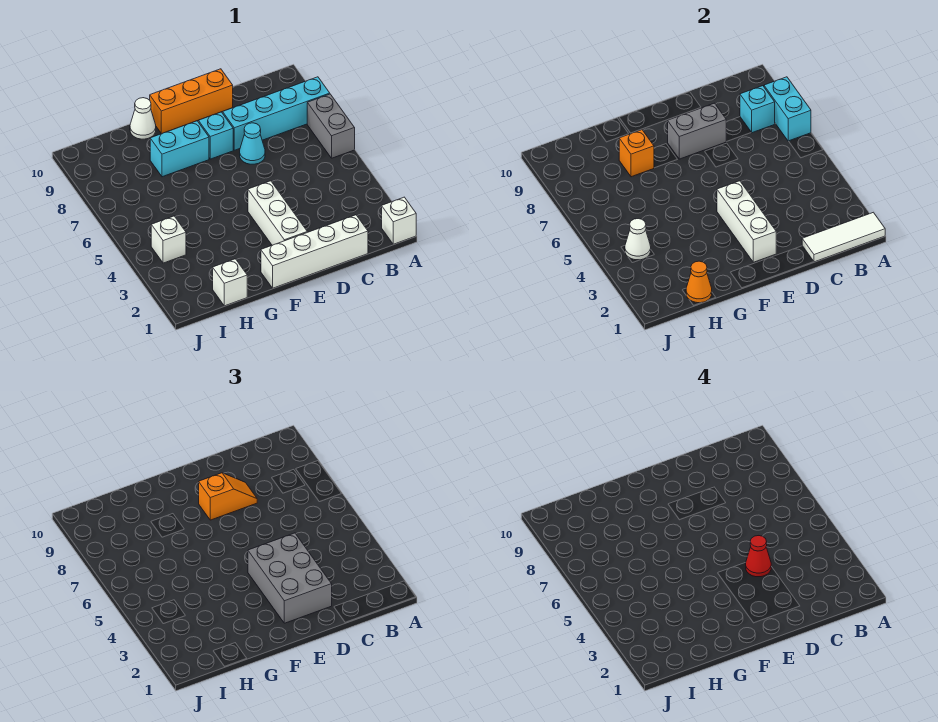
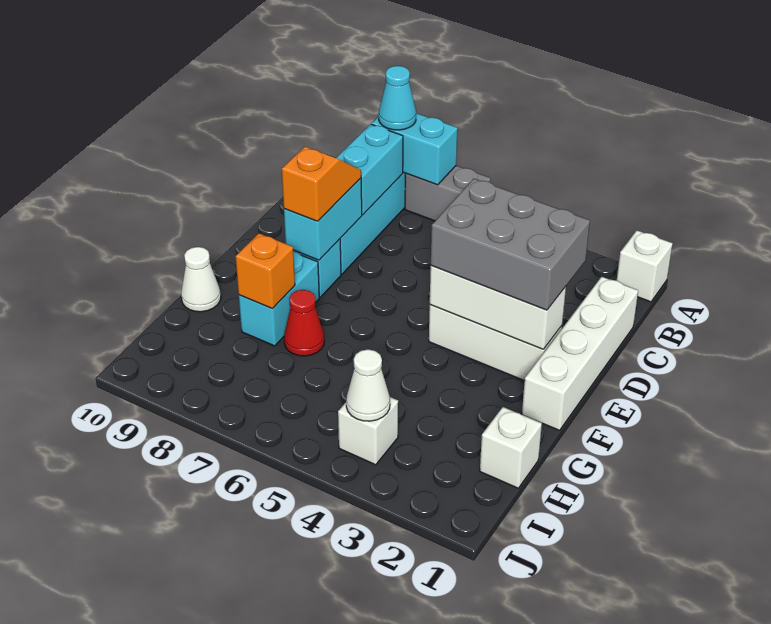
white 1x3 tile [802,212,885,262] -> none
cyan 1x1 brick [740,86,775,133] -> cyan 1x2 brick [336,124,403,215]
red 1x1 cone [746,536,771,577] -> red 1x1 cone moved to [284,290,324,356]
cyan 1x1 cone [240,123,265,164] -> cyan 1x1 cone moved to [379,66,416,130]
grey 1x2 brick [668,103,726,159] -> cyan 1x2 brick [284,178,362,260]
orange 1x3 brick [150,69,233,134] -> none
orange 1x1 cone [686,261,712,303] -> none

